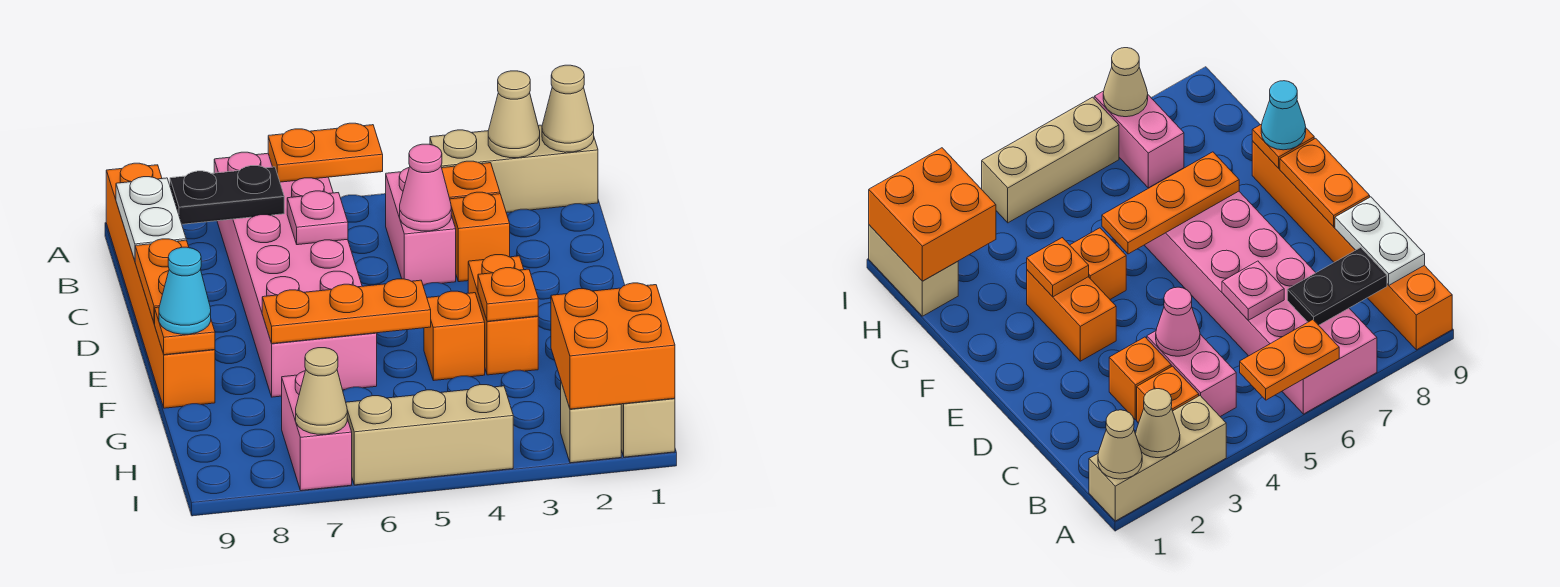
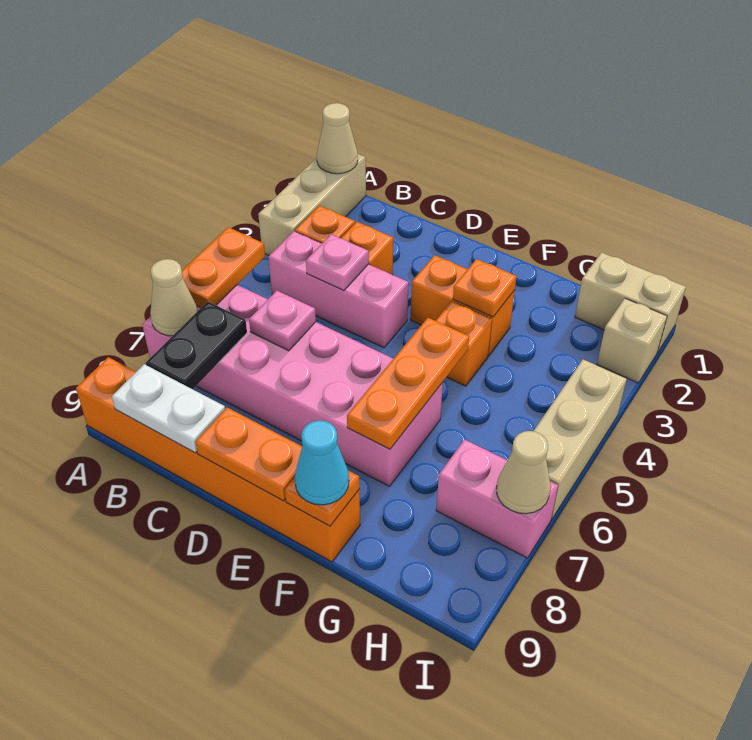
tan 1x1 cone [488,71,540,158] -> tan 1x1 cone moved to [150,259,197,336]
pink 1x2 brick [386,168,456,285] -> pink 1x3 brick [268,231,409,348]
pink 1x1 cone [400,144,451,231] -> pink 1x1 plate [306,234,369,291]
orange 2x2 brick [551,283,675,409] -> none

